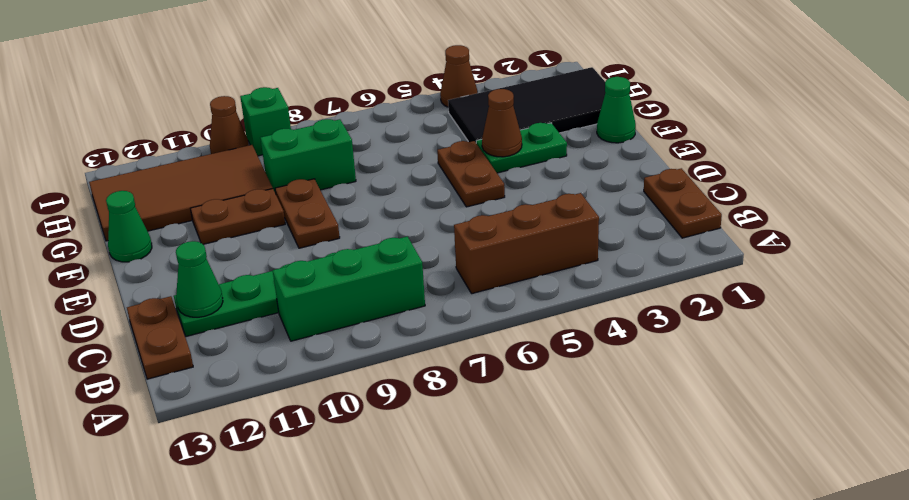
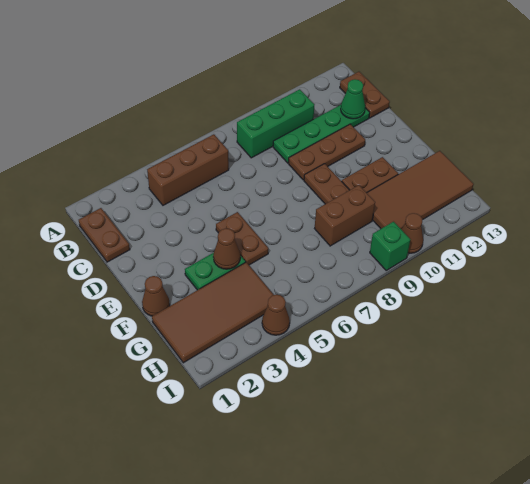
none -> brown 1x3 plate [288,124,365,180]
green 1x1 cone [597,77,636,143] -> brown 1x1 cone [142,276,170,316]
green 1x1 cone [106,191,152,262] -> none
black 2x4 tile [448,67,605,142] -> brown 2x4 tile [152,262,274,363]
green 1x2 brick [260,119,356,193] -> brown 1x2 brick [315,185,375,246]

